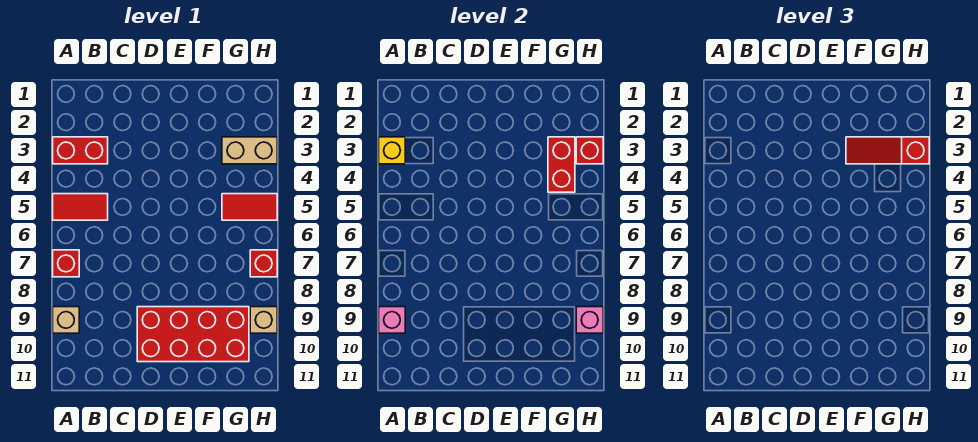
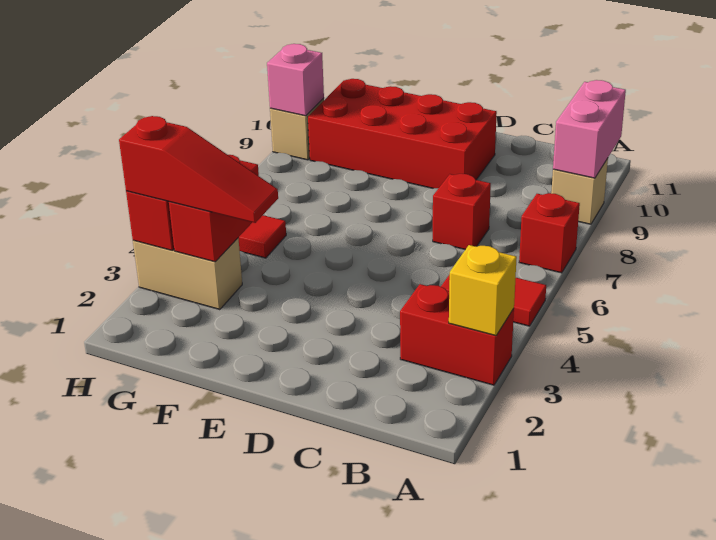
pink 1x1 brick [379,307,405,333] -> pink 1x2 brick [553,80,626,178]
red 1x1 brick [250,250,277,277] -> red 1x1 brick moved to [432,174,491,250]

